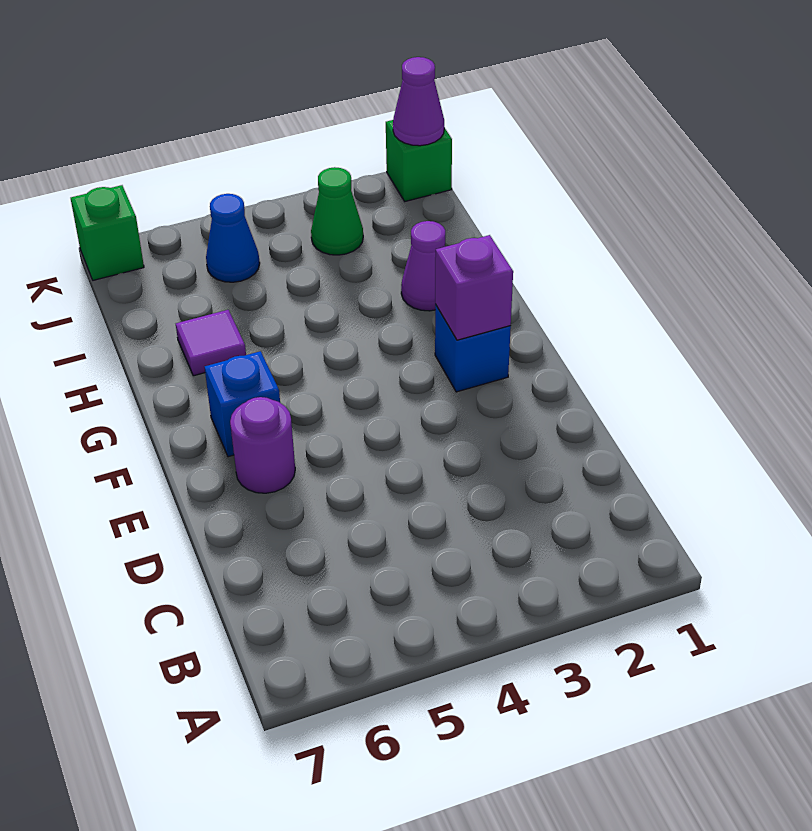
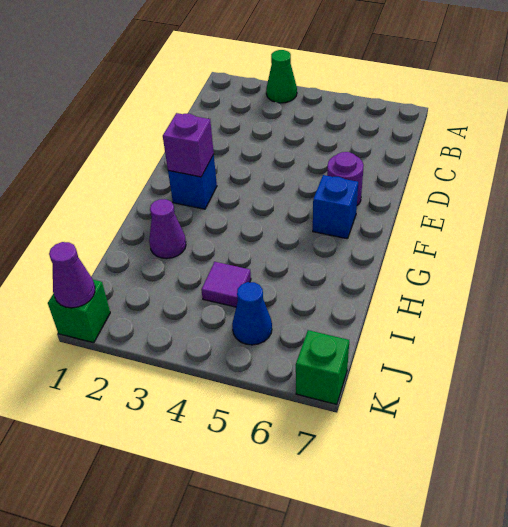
purple 1x1 tile [176,310,246,376] -> purple 1x1 tile moved to [201,262,251,307]
green 1x1 cone [311,167,363,255] -> green 1x1 cone moved to [266,50,297,103]

